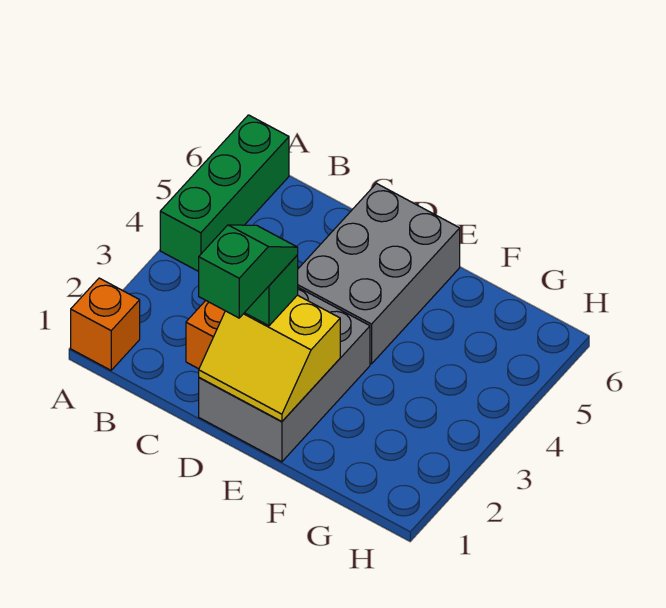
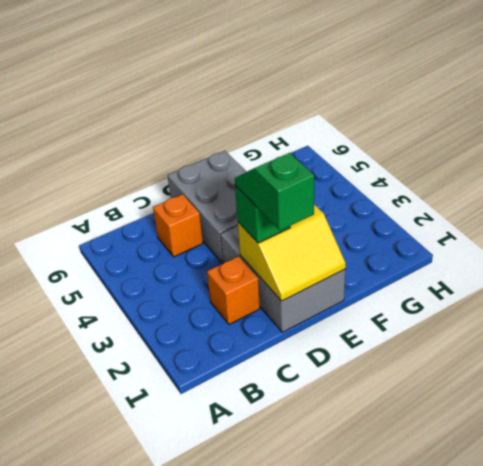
orange 1x1 brick [71,278,140,370] -> orange 1x1 brick moved to [153,194,203,257]
green 1x3 brick [160,115,289,272] -> none

